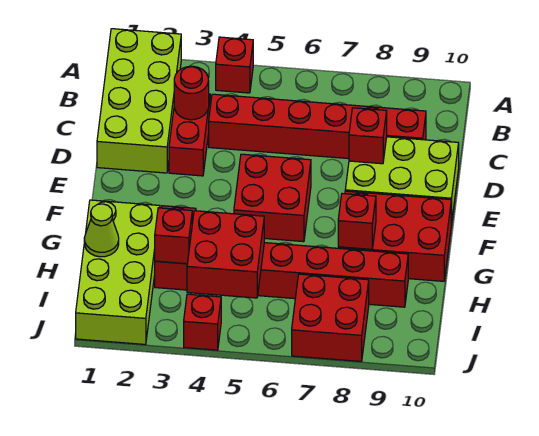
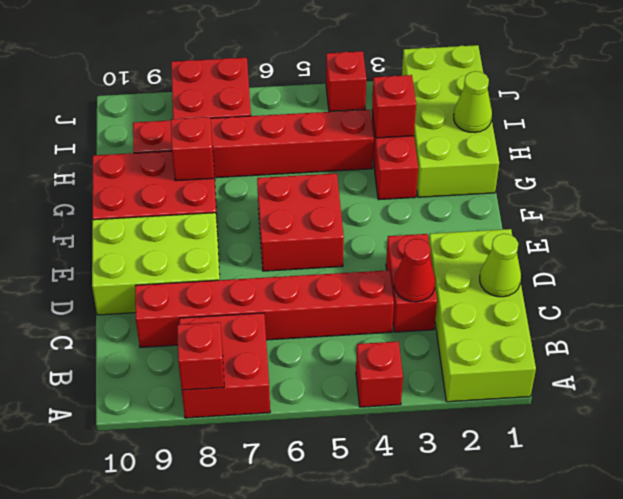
none -> lime 1x1 cone [480,234,521,297]
red 1x1 round brick [174,66,209,120] -> red 1x1 cone [394,239,435,302]
red 1x1 brick [349,108,387,164] -> red 1x1 brick moved to [177,322,224,390]
red 2x2 brick [187,211,264,298] -> red 2x2 brick moved to [179,313,270,418]

